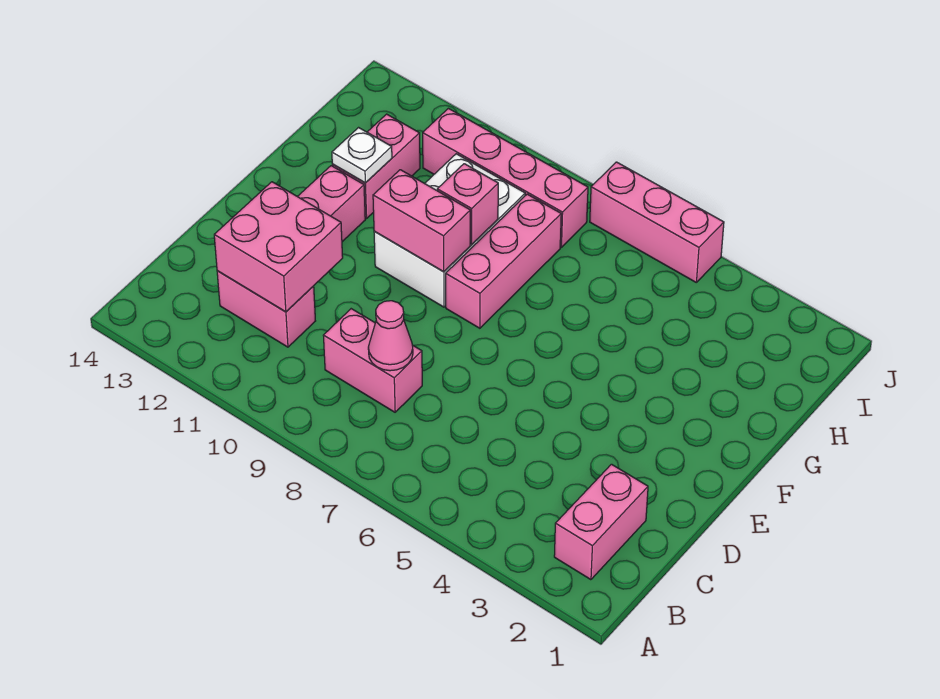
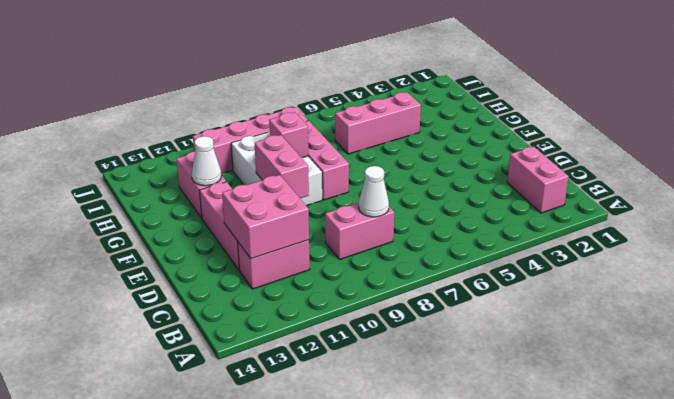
pink 1x1 cone [368,301,413,371] -> white 1x1 cone [359,166,389,217]
pink 1x2 brick [373,170,470,272] -> pink 1x2 brick turned to [255,135,309,198]
white 1x1 plate [332,128,392,183] -> white 1x1 cone [192,136,221,186]
pink 1x3 brick [590,162,724,282] -> pink 1x3 brick moved to [335,92,421,154]

